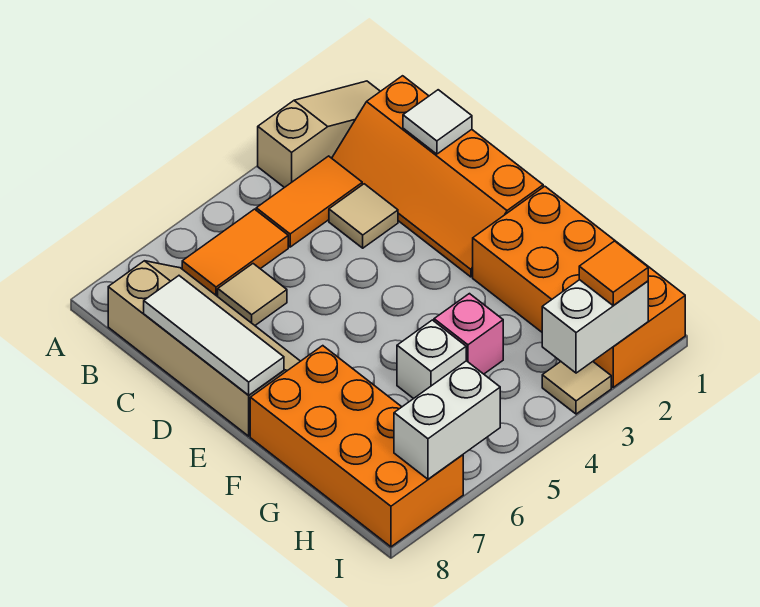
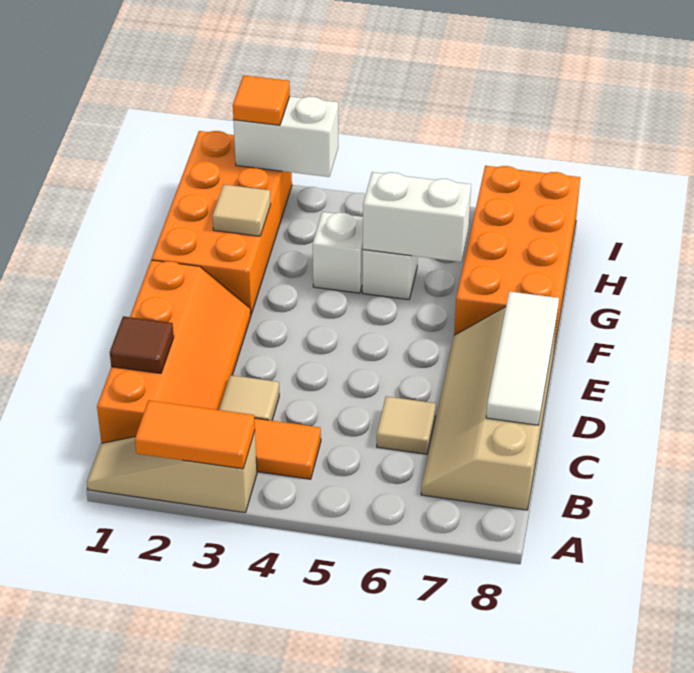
orange 1x2 tile [182,209,288,297] -> orange 1x2 tile moved to [135,400,255,469]
white 1x1 tile [403,90,472,154] -> brown 1x1 tile [110,316,174,373]
pink 1x1 brick [434,294,503,374] -> white 1x1 brick [313,212,363,293]
tan 1x1 tile [542,362,611,414] -> tan 1x1 tile moved to [212,185,271,236]
white 1x2 brick [394,361,500,479] -> white 1x2 brick moved to [363,172,471,262]

